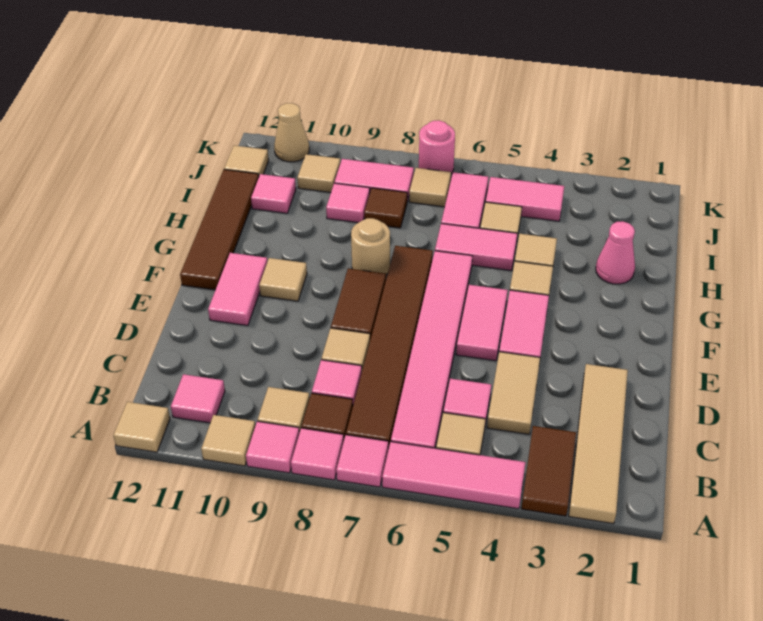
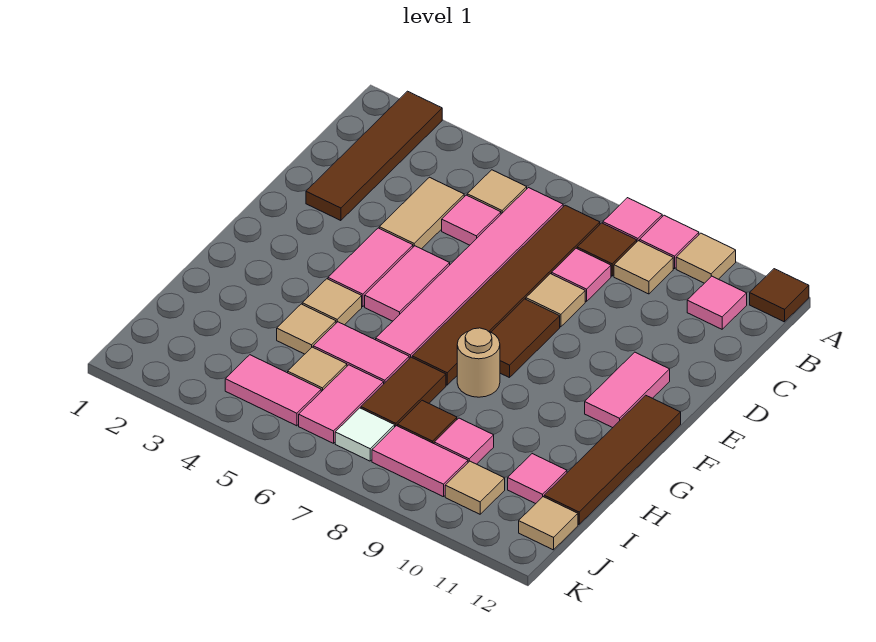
tan 1x4 tile [569,364,628,524] -> brown 1x4 tile [306,91,442,221]
brown 1x2 tile [521,426,576,516] -> brown 1x2 tile moved to [361,357,446,426]
pink 1x3 tile [382,442,525,509] -> none
pink 1x1 tile [336,435,388,487] -> none
tan 1x1 tile [113,402,170,452] -> brown 1x1 tile [750,269,809,322]
tan 1x1 tile [259,258,307,301] -> none
pink 1x1 cone [596,221,635,284] -> none
tan 1x1 tile [409,168,451,207] -> white 1x1 tile [335,408,395,461]
pink 1x1 round brick [419,120,455,174] -> none
tan 1x1 cone [274,103,309,162] -> none

